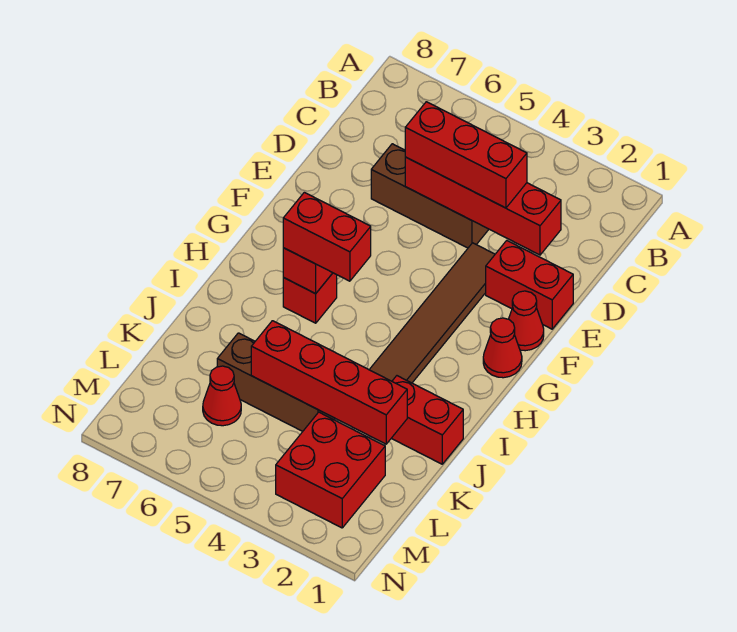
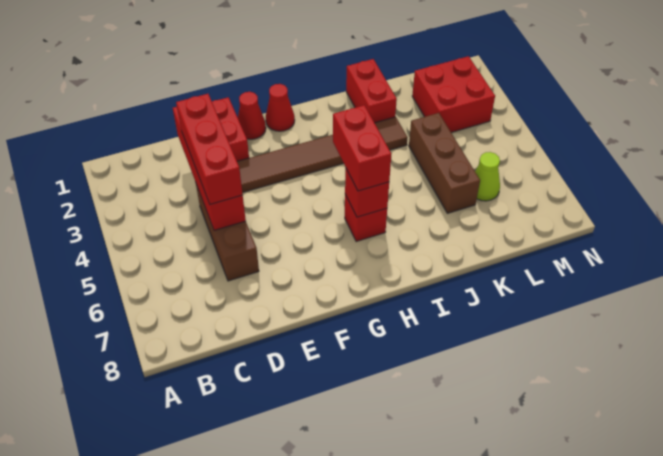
red 1x4 brick [251,321,407,444] -> none
red 1x1 cone [203,366,241,426] -> lime 1x1 cone [475,152,500,201]

